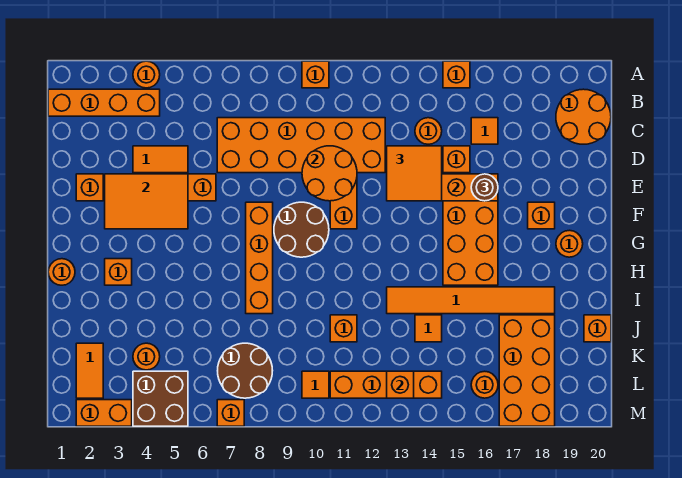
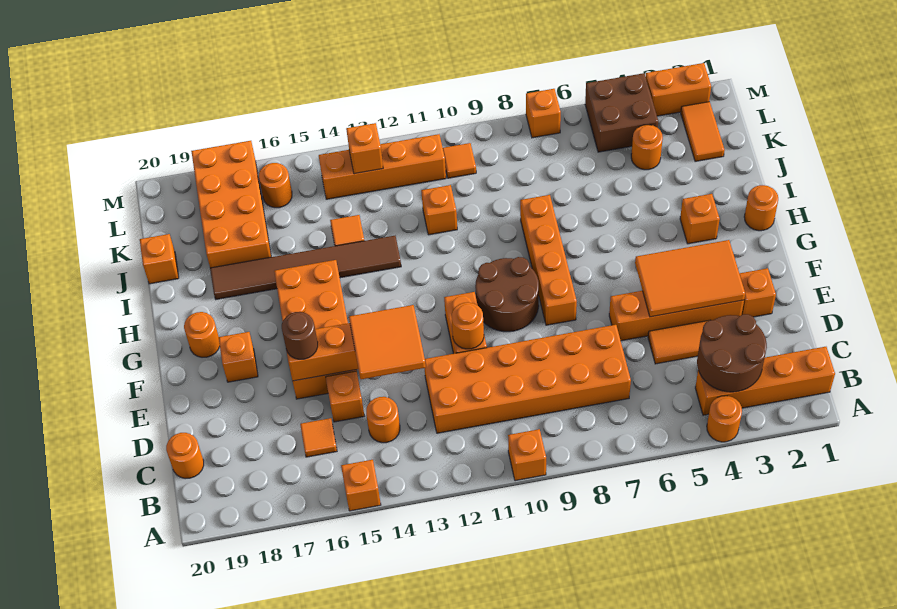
orange 2x2 round brick [556,89,611,144] -> orange 1x1 round brick [166,433,204,478]
orange 2x2 round brick [302,146,357,201] -> orange 1x1 round brick [452,302,484,349]
orange 1x6 tile [387,287,555,314] -> brown 1x6 tile [210,236,401,299]
brown 2x2 round brick [218,343,273,398] -> brown 2x2 round brick moved to [697,314,767,392]

